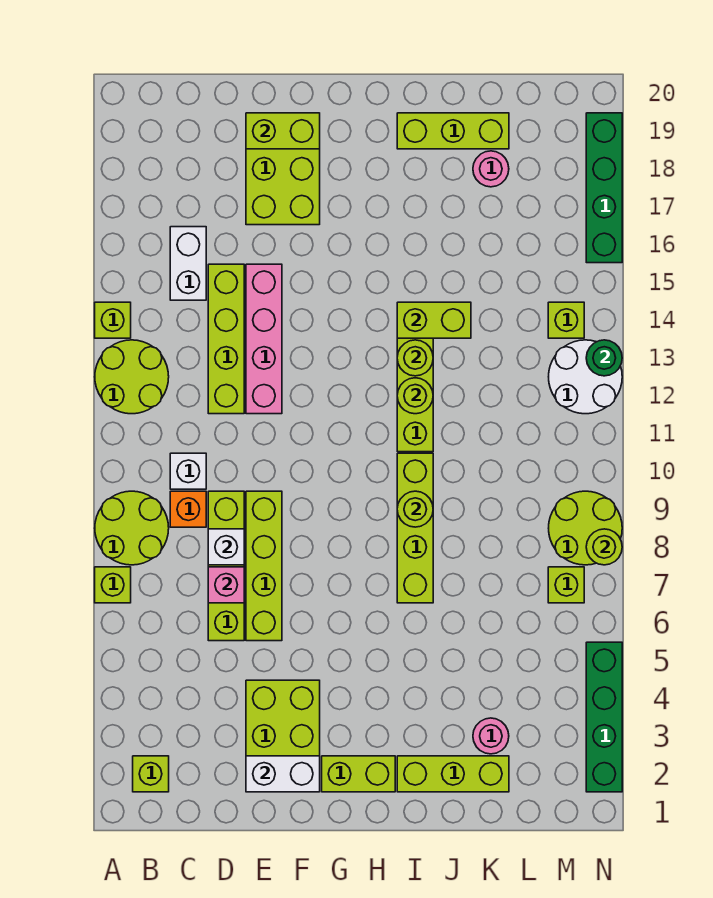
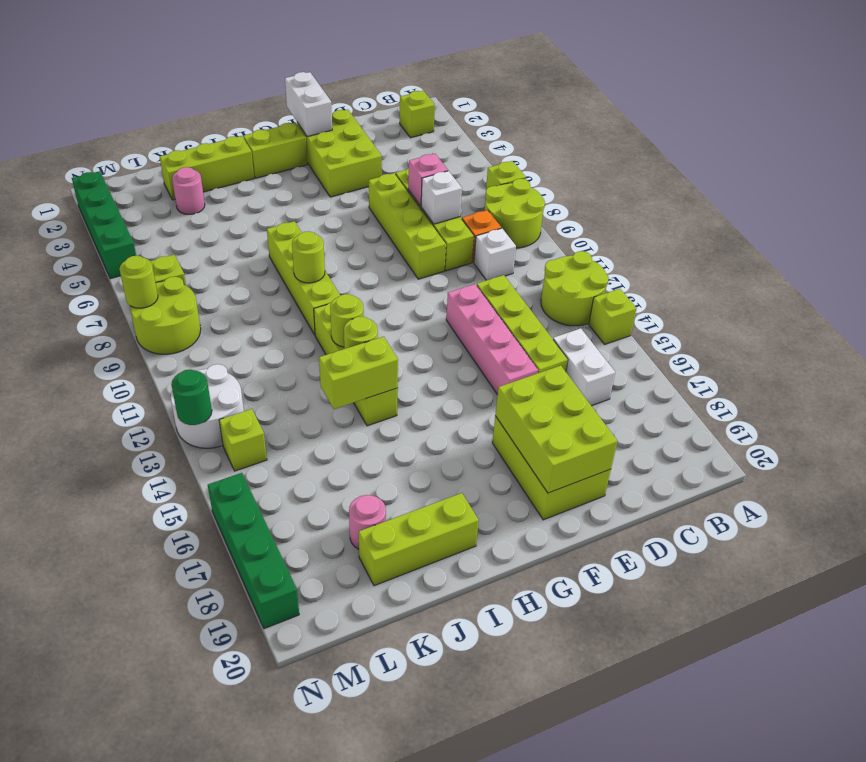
white 1x2 brick [246,756,320,792] -> white 1x2 brick turned to [285,72,332,137]
lime 1x2 brick [246,113,320,149] -> lime 2x3 brick [495,366,618,493]

